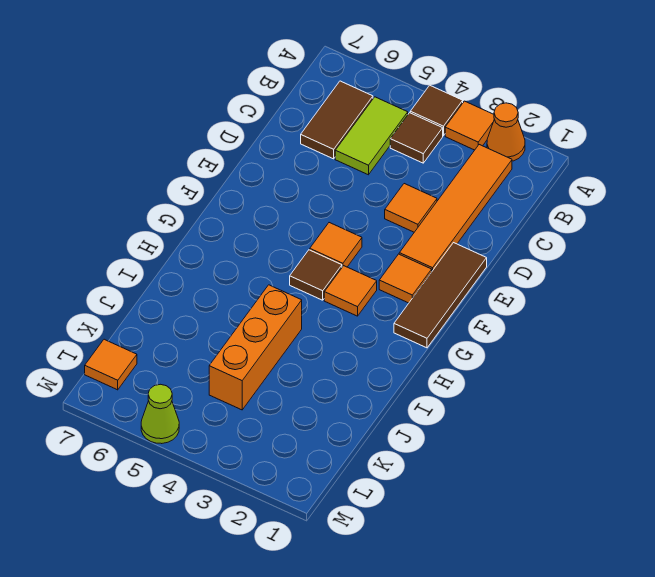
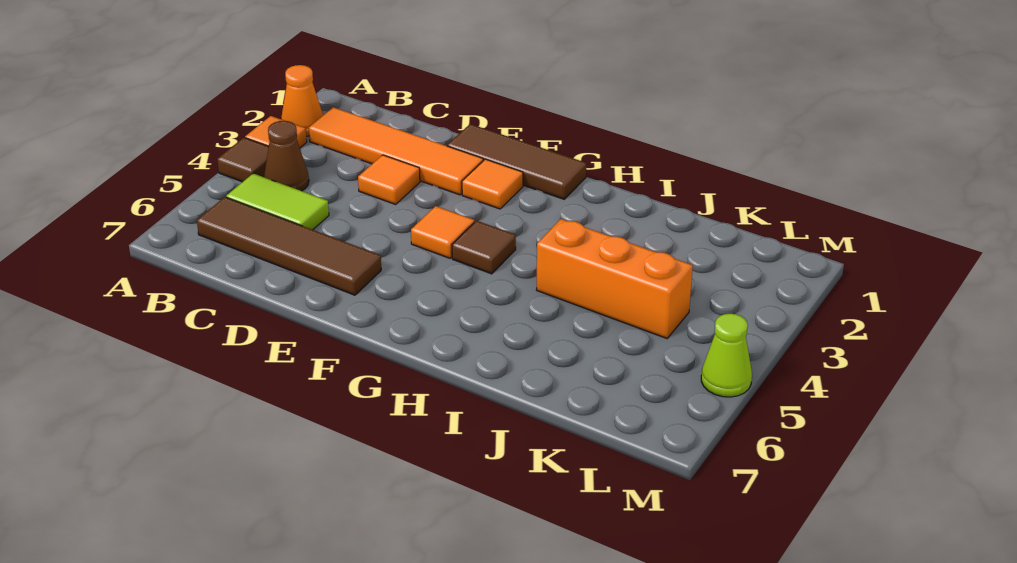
brown 1x1 tile [390,113,443,163] -> brown 1x1 cone [264,121,309,191]
brown 1x2 tile [301,81,373,159] -> brown 1x4 tile [197,197,381,295]
orange 1x1 tile [324,266,377,316] -> none
orange 1x1 tile [85,339,137,390] -> none

